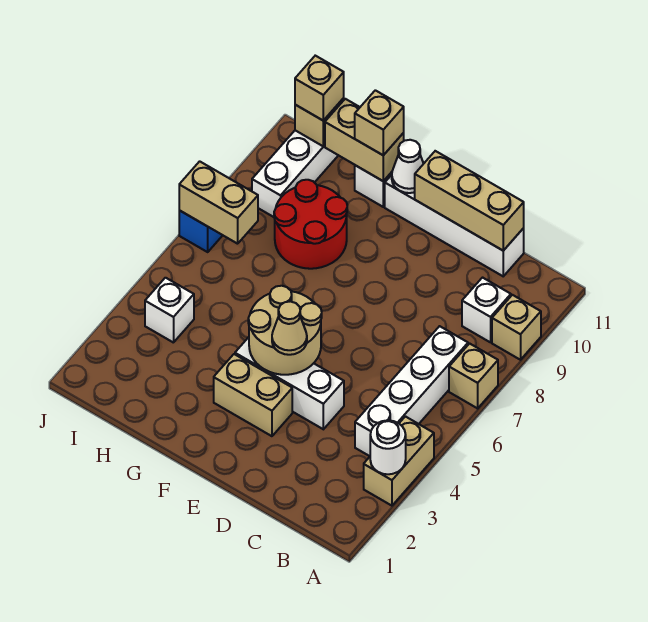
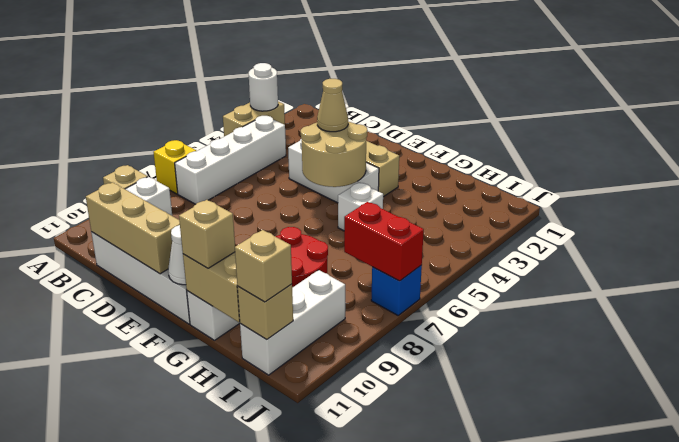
tan 1x1 brick [449,344,498,408] -> yellow 1x1 brick [154,140,196,194]
white 1x1 brick [145,278,194,343] -> white 1x1 brick moved to [338,182,383,231]
tan 1x2 brick [179,161,258,244] -> red 1x2 brick [344,202,424,281]

